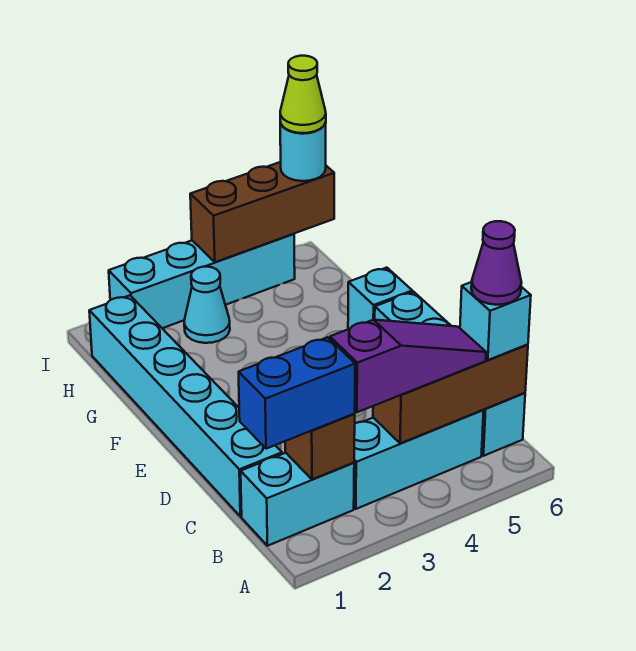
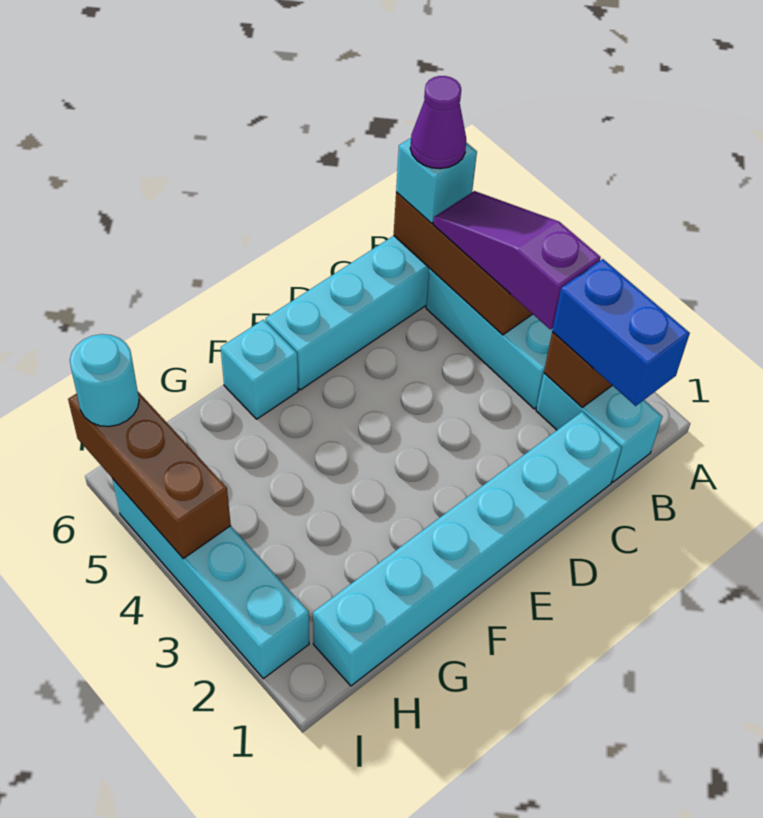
cyan 1x1 cone [184,267,230,343] -> none
lime 1x1 cone [280,56,326,133] -> none

